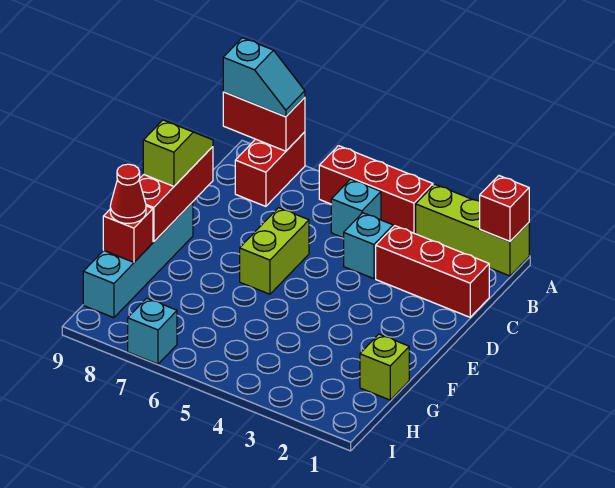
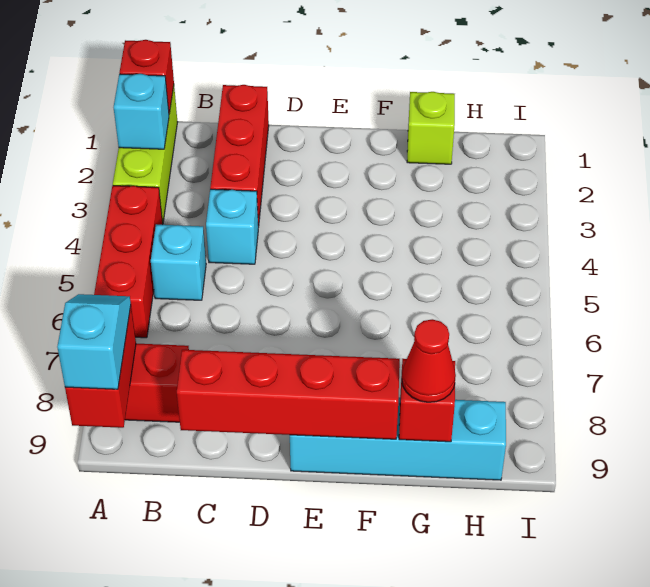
lime 1x2 brick [240,208,309,294] -> none
red 1x3 brick [139,147,213,242] -> red 1x4 brick [177,350,400,439]
lime 1x2 slope [143,120,213,186] -> none
cyan 1x1 brick [128,298,177,364] -> cyan 1x1 brick moved to [114,74,169,149]

